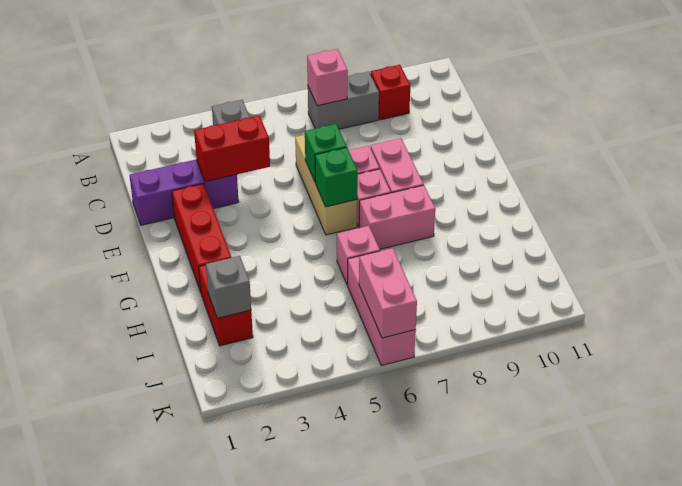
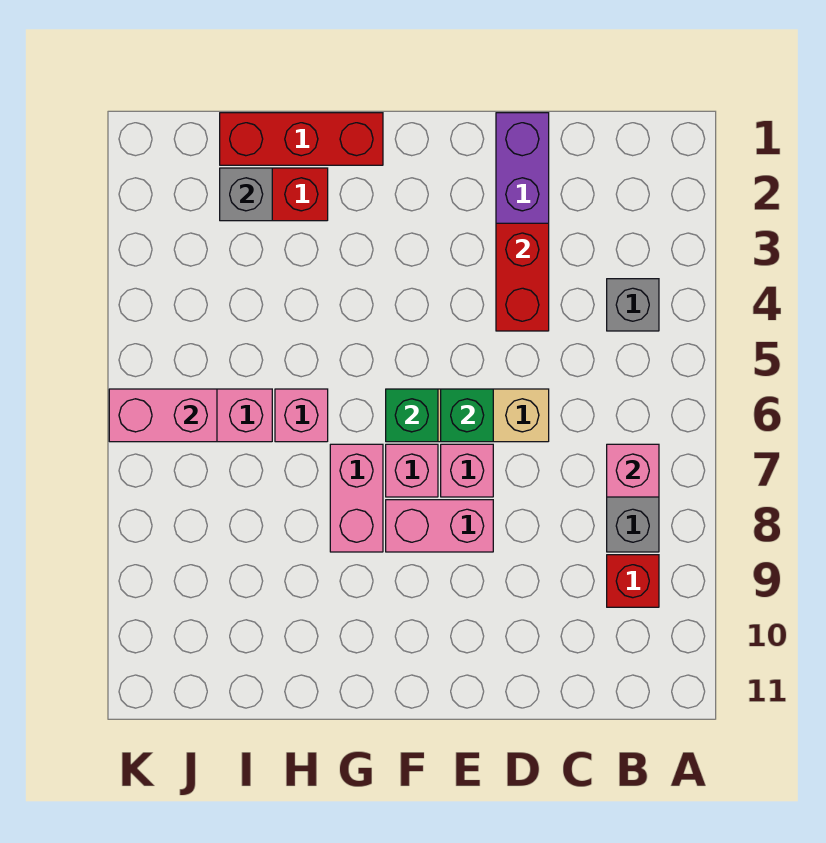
red 1x3 brick [172,184,231,292] -> red 1x3 brick moved to [220,113,383,165]

